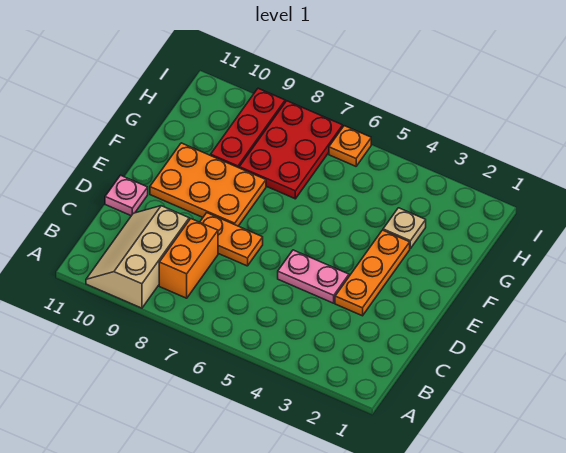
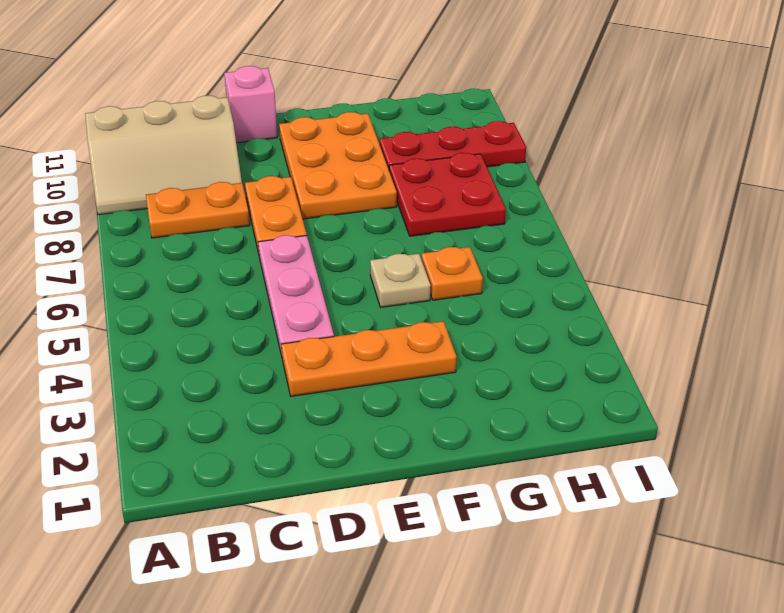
tan 2x3 slope [86,206,189,308] -> tan 2x3 slope turned to [85,96,242,215]
orange 1x2 brick [159,219,218,298] -> orange 1x2 plate [146,182,250,238]
pink 1x2 plate [278,250,349,303] -> pink 1x3 plate [258,235,334,356]
pink 1x1 plate [105,175,148,216] -> pink 1x1 brick [224,66,277,143]
tan 1x1 plate [383,208,426,248] -> tan 1x1 plate moved to [370,254,431,307]
red 2x3 plate [239,101,343,199] -> red 2x2 plate [389,153,506,236]
orange 1x1 plate [329,126,371,166] -> orange 1x1 plate moved to [421,247,483,300]

